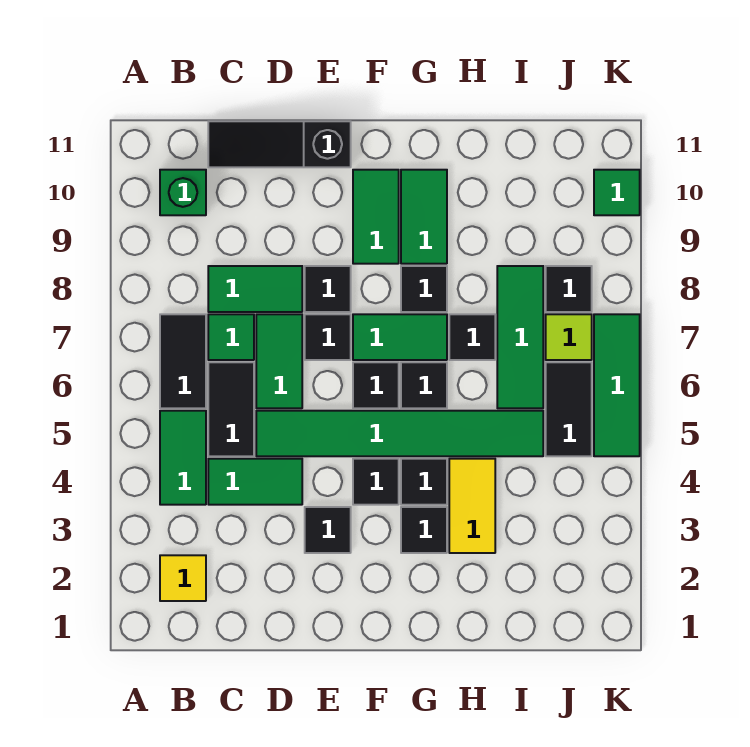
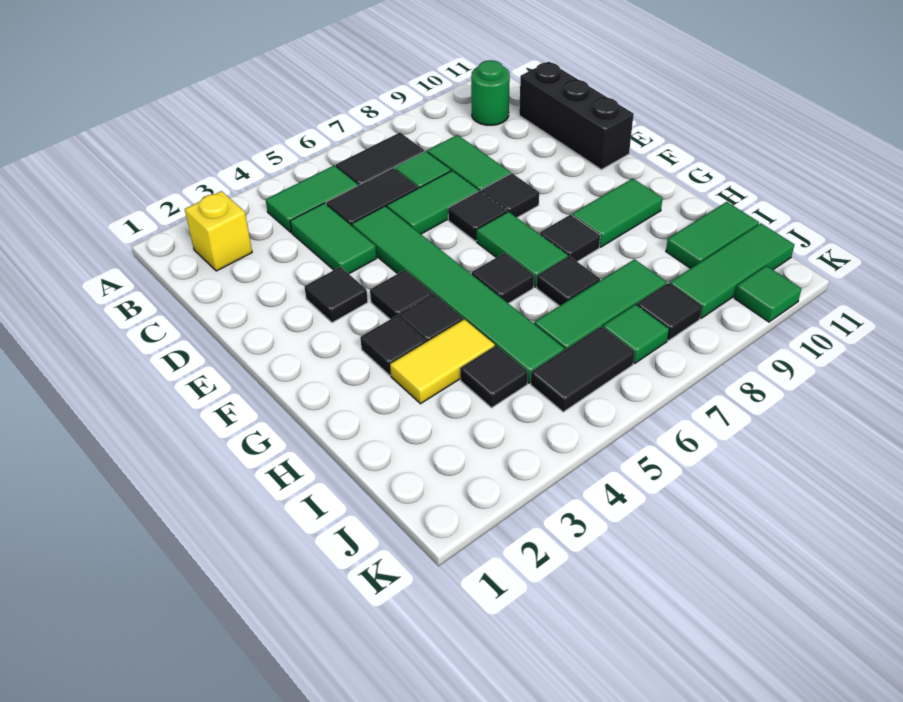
yellow 1x1 tile [160,555,206,601] -> yellow 1x1 brick [185,191,252,271]
green 1x1 brick [160,170,206,215] -> green 1x1 round brick [471,60,510,125]
black 1x3 slope [208,121,351,167] -> black 1x3 brick [519,62,634,170]
black 1x1 tile [353,362,399,408] -> black 1x1 tile moved to [460,346,528,408]
green 1x2 tile [353,170,399,264] -> green 1x2 tile moved to [666,202,759,269]
lime 1x1 tile [546,314,592,360] -> green 1x1 tile [603,305,669,363]
green 1x3 tile [594,314,640,456] -> green 1x3 tile moved to [670,223,794,318]

